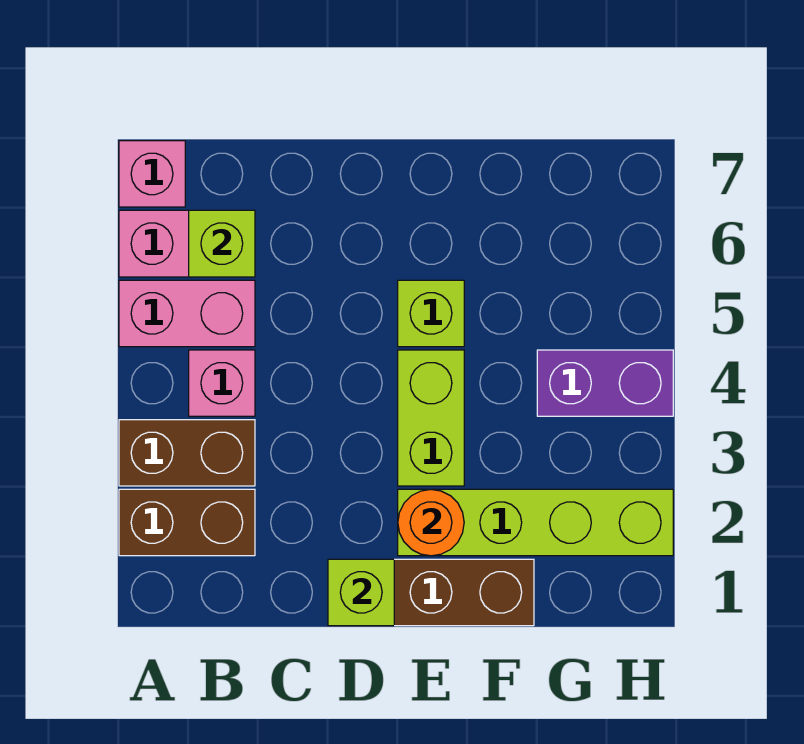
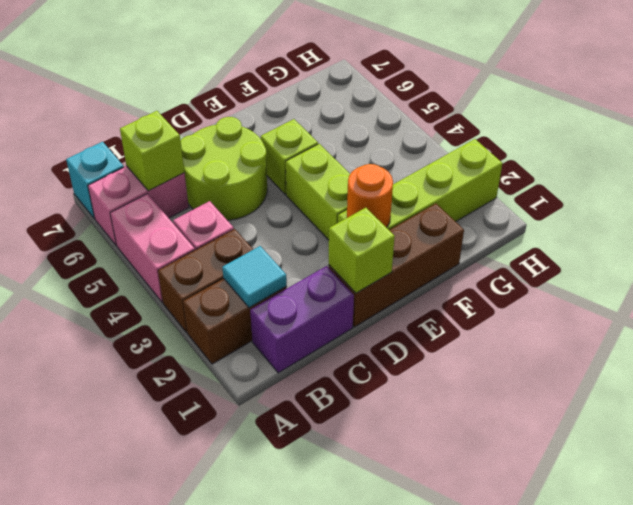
pink 1x2 brick [119,280,255,347] -> pink 1x2 brick turned to [110,194,195,303]
pink 1x1 brick [119,141,185,207] -> cyan 1x1 brick [66,142,124,219]
none -> cyan 1x1 tile [222,246,287,308]
none -> lime 2x2 round brick [180,117,267,220]
purple 1x2 brick [537,350,673,416] -> purple 1x2 brick moved to [250,266,354,373]

